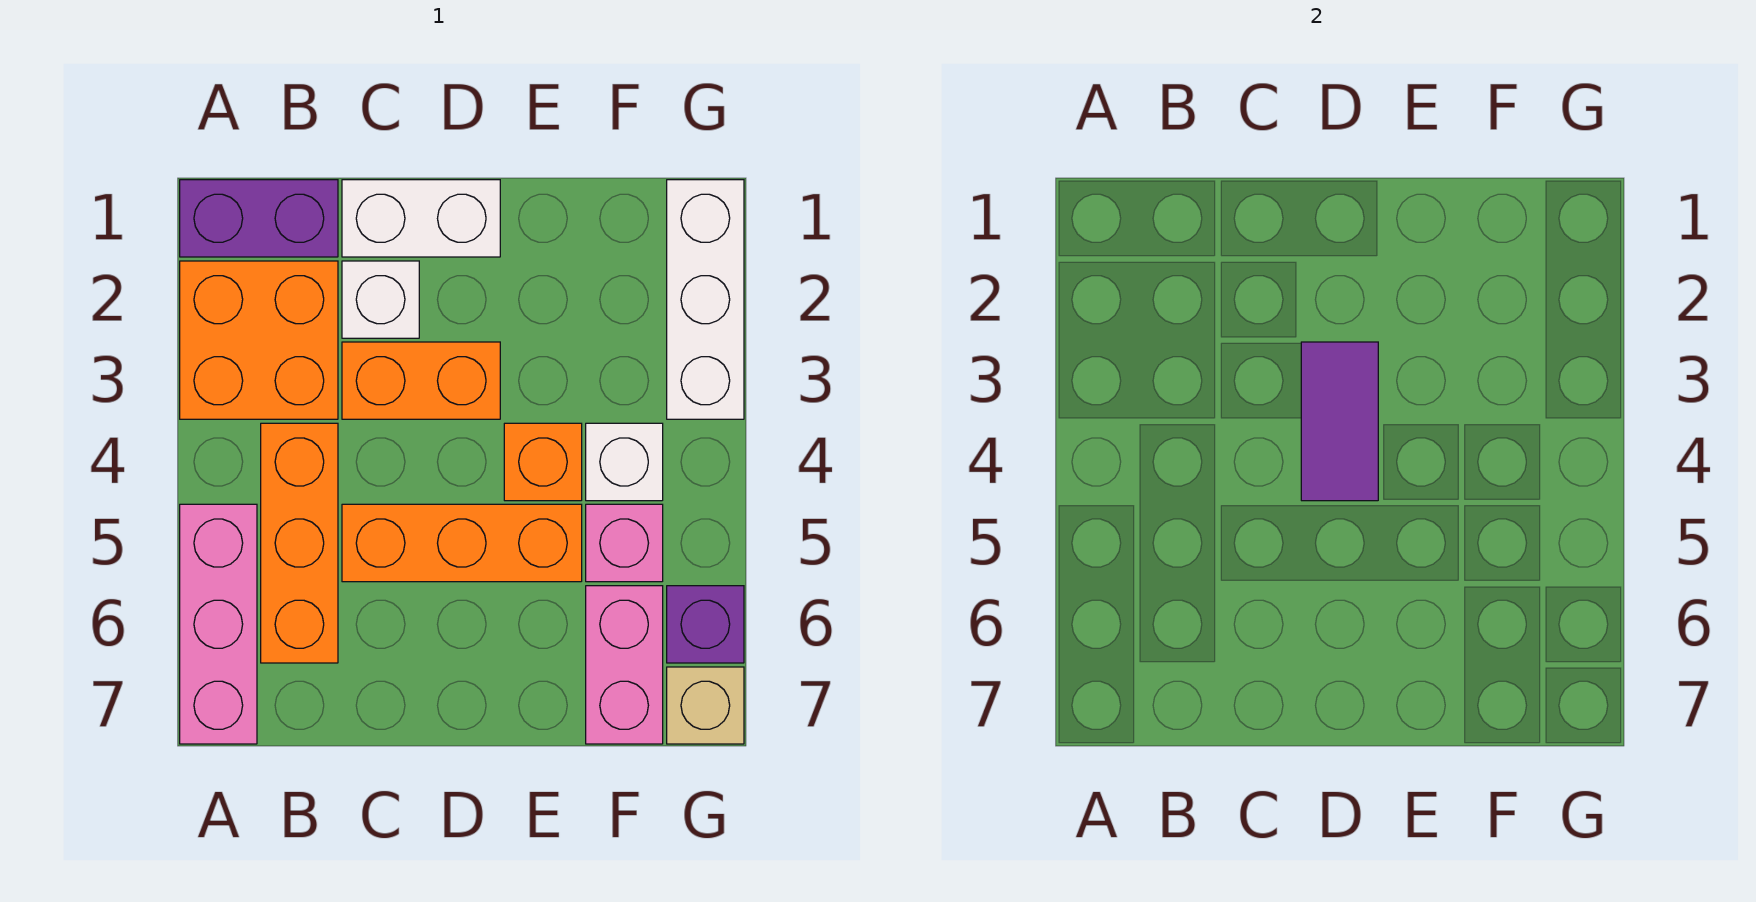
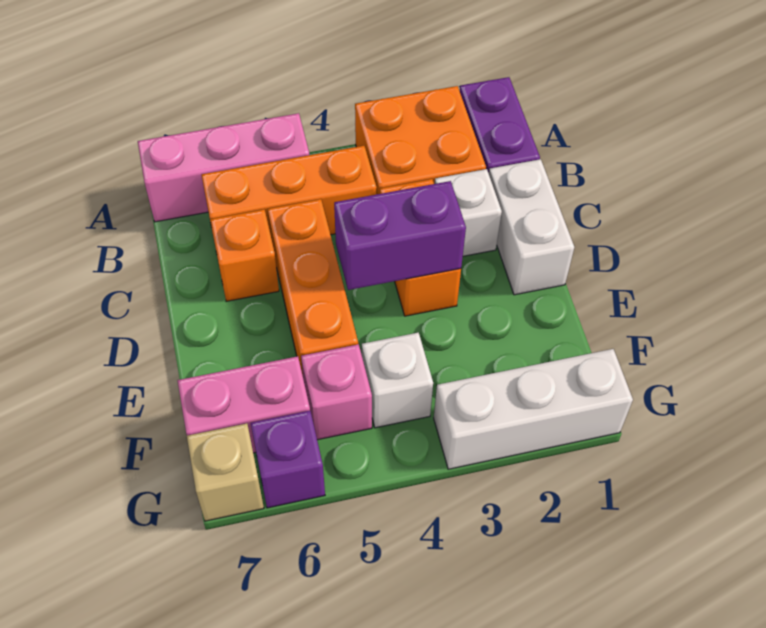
purple 1x2 tile [1301,342,1378,501] -> purple 1x2 brick [334,181,466,290]
orange 1x1 brick [504,423,582,501] -> orange 1x1 brick moved to [210,210,279,301]

